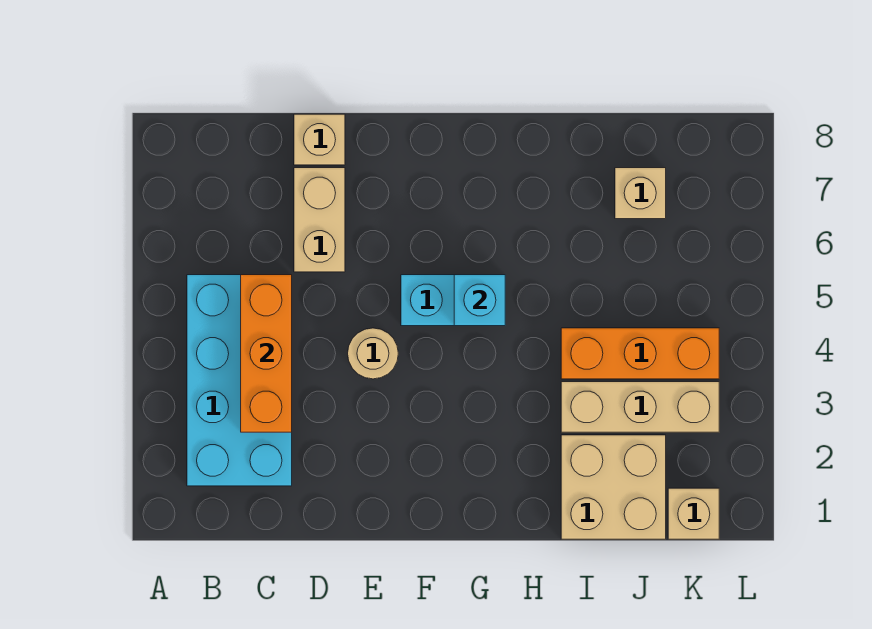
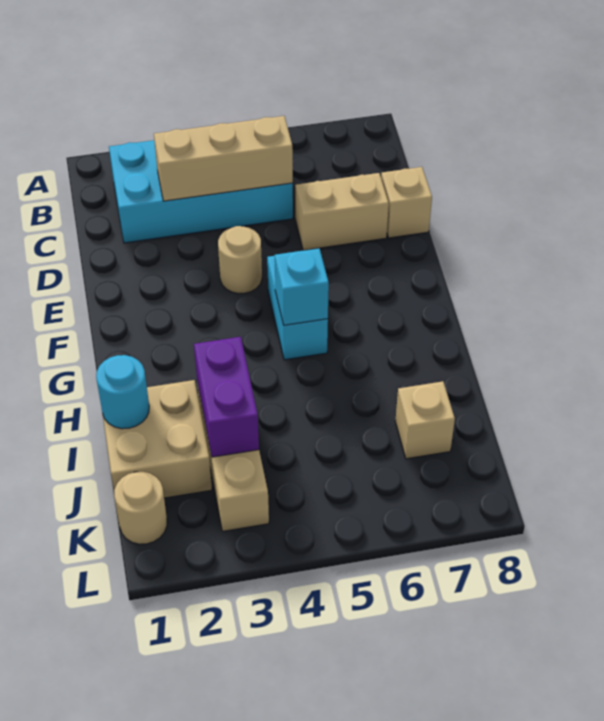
orange 1x3 brick [241,275,292,432] -> tan 1x3 brick [154,116,293,201]
none -> cyan 1x1 round brick [96,355,149,429]
none -> purple 1x2 brick [194,337,259,457]
orange 1x3 brick [561,328,719,379] -> none
tan 1x1 brick [668,488,719,539] -> tan 1x1 round brick [114,472,167,544]

